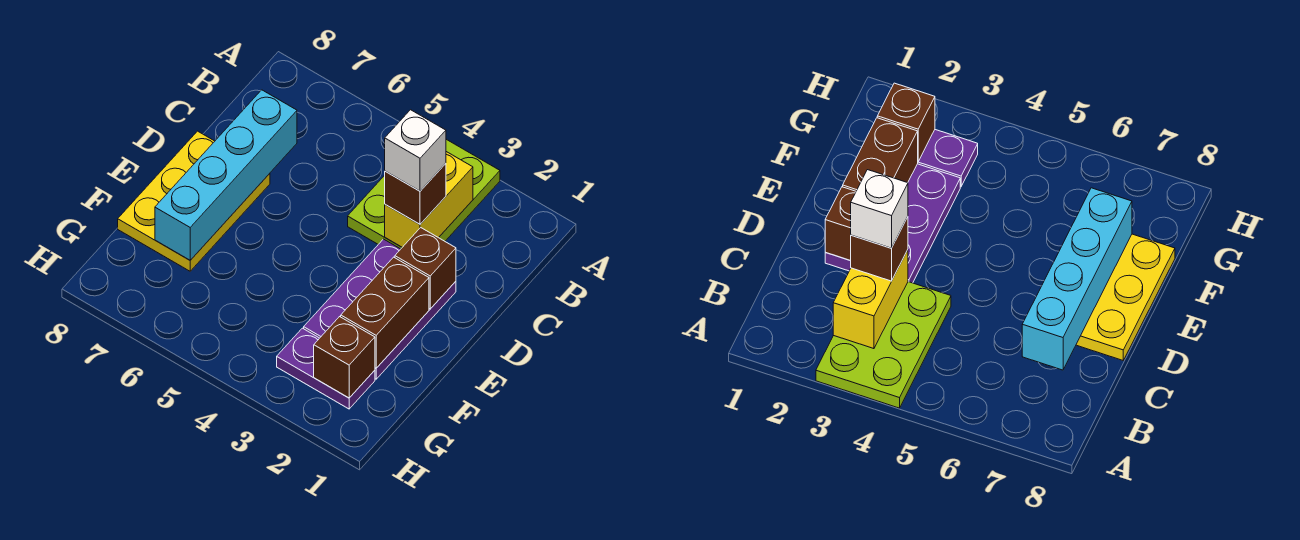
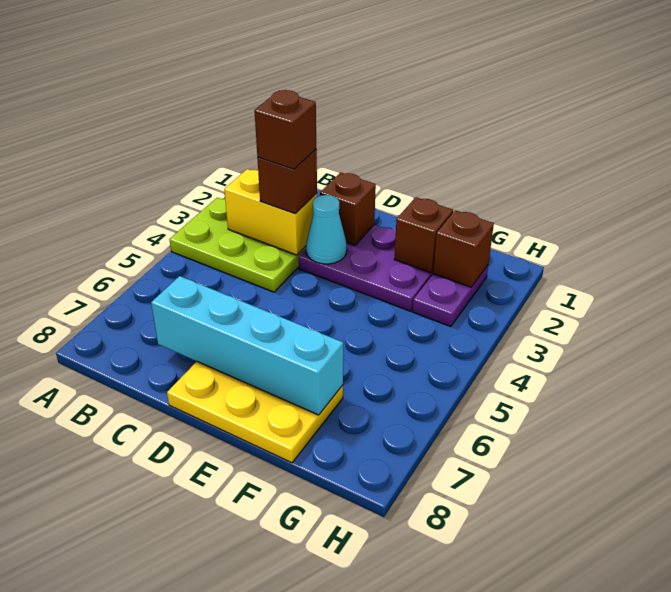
white 1x1 brick [385,110,446,191] -> brown 1x1 brick [254,90,316,169]
none -> cyan 1x1 cone [306,195,347,264]
brown 1x2 brick [341,257,429,368] -> brown 1x1 brick [394,197,453,273]

